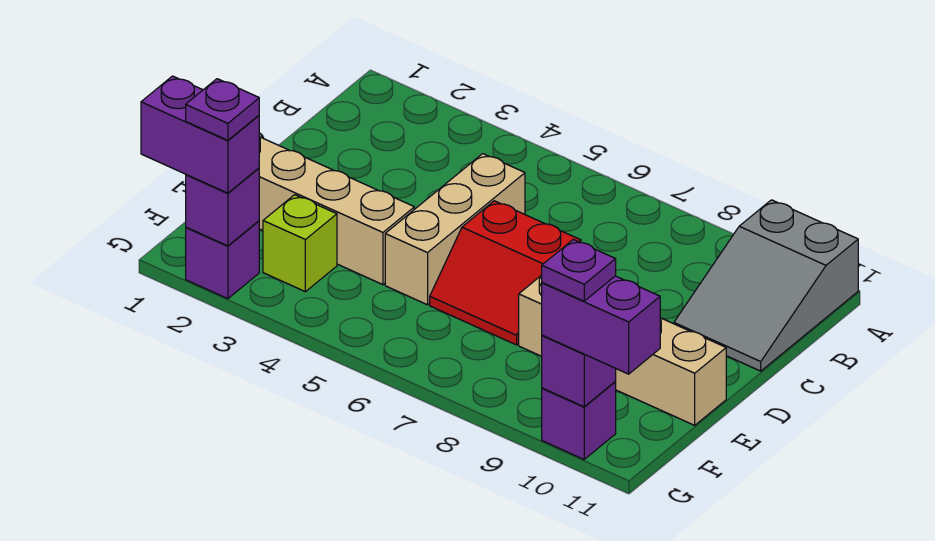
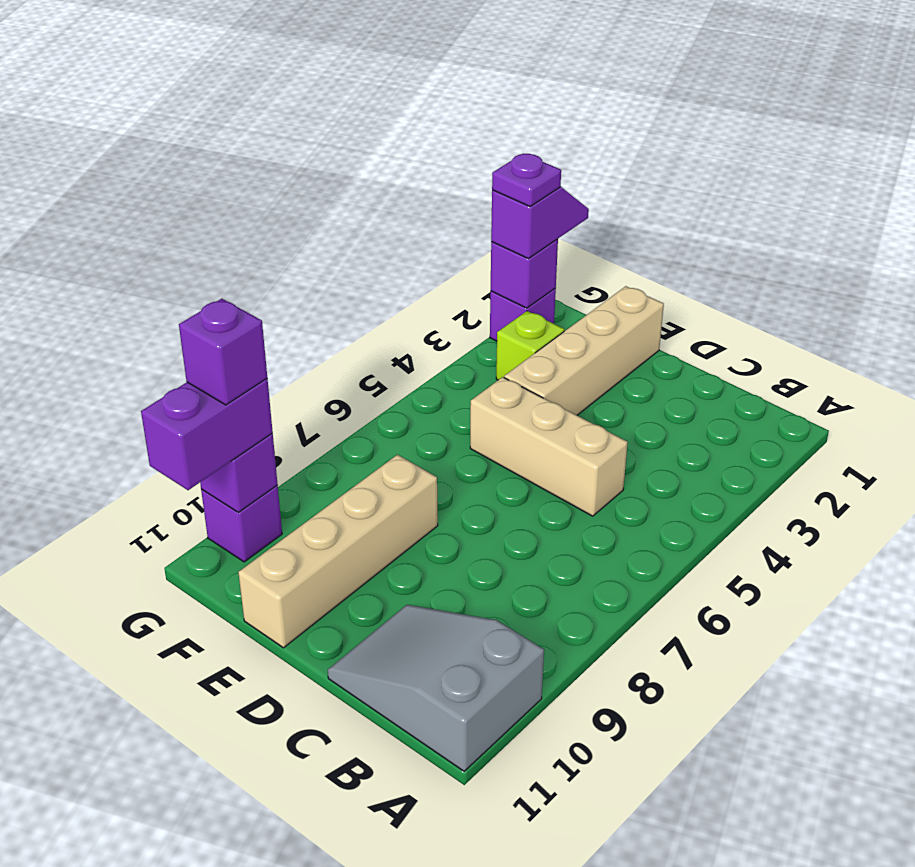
red 2x2 slope [430,201,581,345] -> none
purple 1x2 brick [141,76,259,193] -> purple 1x2 slope [491,187,589,258]
purple 1x1 plate [542,240,616,301] -> purple 1x1 brick [179,299,267,405]

